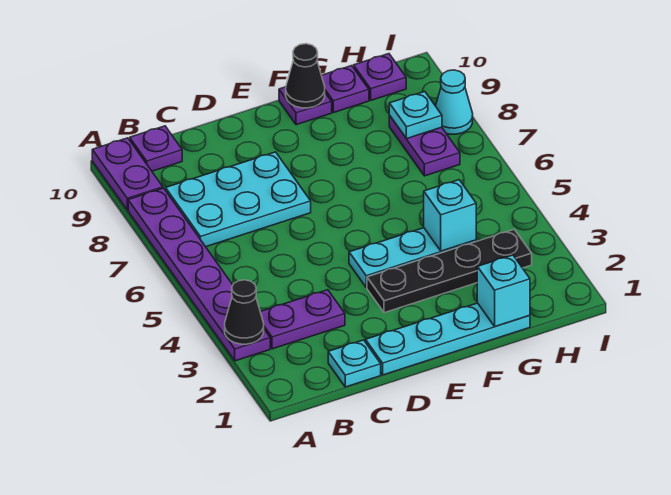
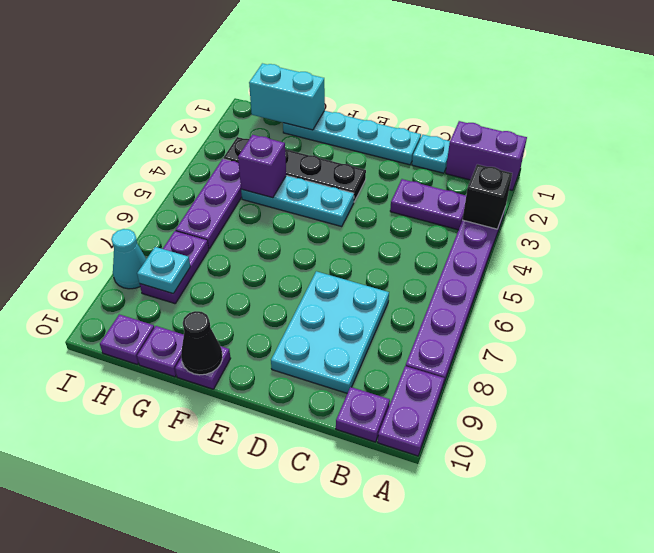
none -> purple 1x2 brick [446,121,527,191]
black 1x1 cone [225,280,264,344] -> black 1x1 brick [463,164,512,229]
cyan 2x3 plate [166,152,311,247] -> cyan 2x3 plate turned to [271,271,389,393]
cyan 1x1 brick [477,255,530,326] -> cyan 1x2 brick [249,63,325,130]
cyan 1x1 brick [424,180,476,251] -> purple 1x1 brick [238,135,286,198]
none -> purple 1x3 plate [176,159,242,249]

